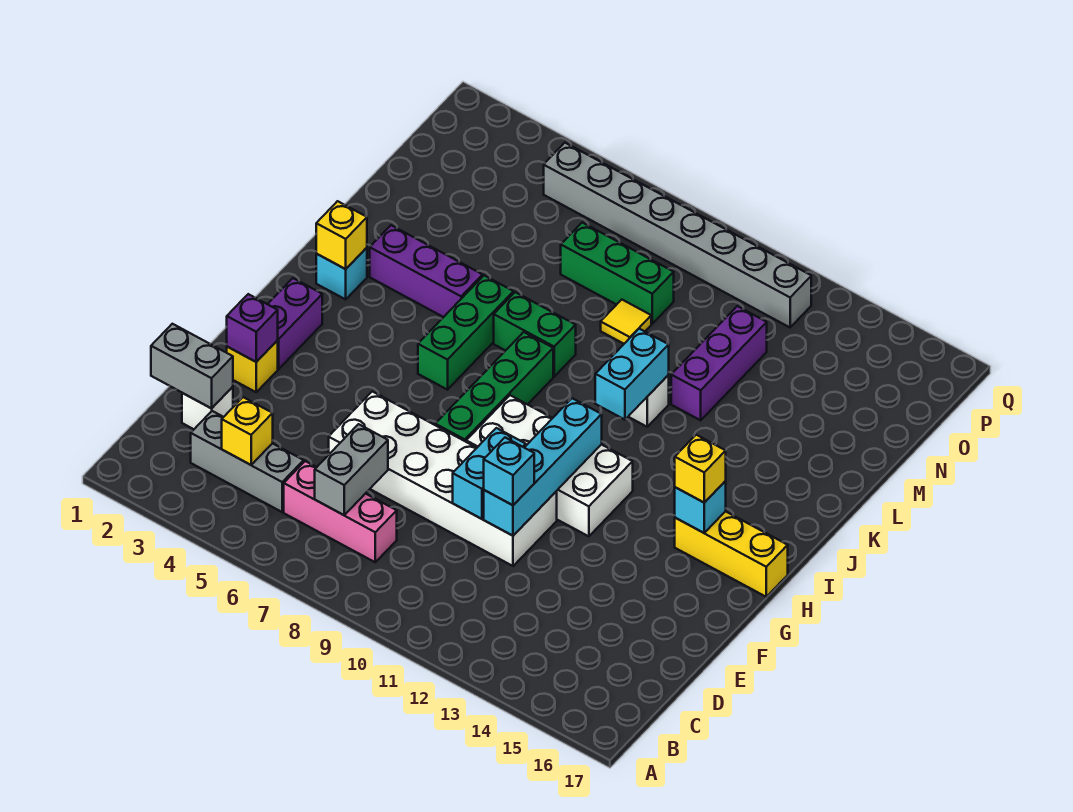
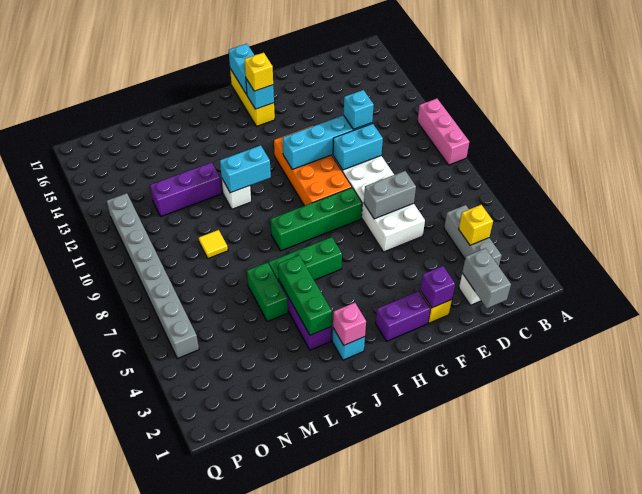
pink 1x3 brick [284,461,397,562] -> pink 1x3 brick moved to [417,99,469,165]
grey 1x2 brick [315,424,388,515] -> grey 1x2 brick moved to [364,171,416,219]
white 2x4 brick [466,395,633,536] -> orange 2x4 brick [274,126,352,206]
none -> cyan 1x2 brick [229,44,254,95]
yellow 1x1 brick [316,201,367,269] -> pink 1x1 brick [333,303,366,345]
green 1x2 brick [494,292,576,376] -> green 1x2 brick moved to [247,262,288,321]
green 1x3 brick [561,223,674,324] -> green 1x3 brick moved to [278,255,332,335]

